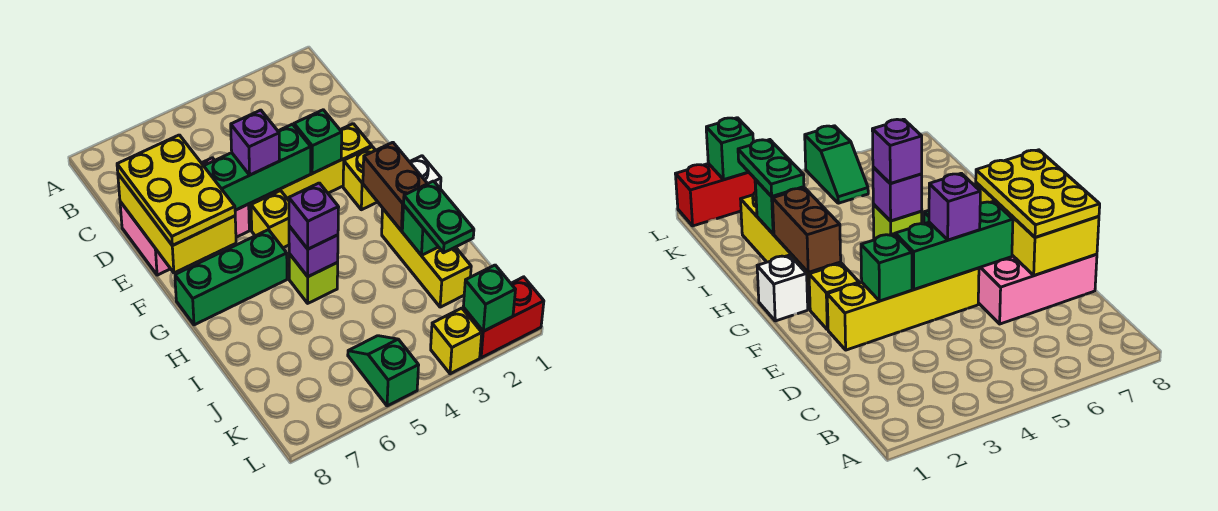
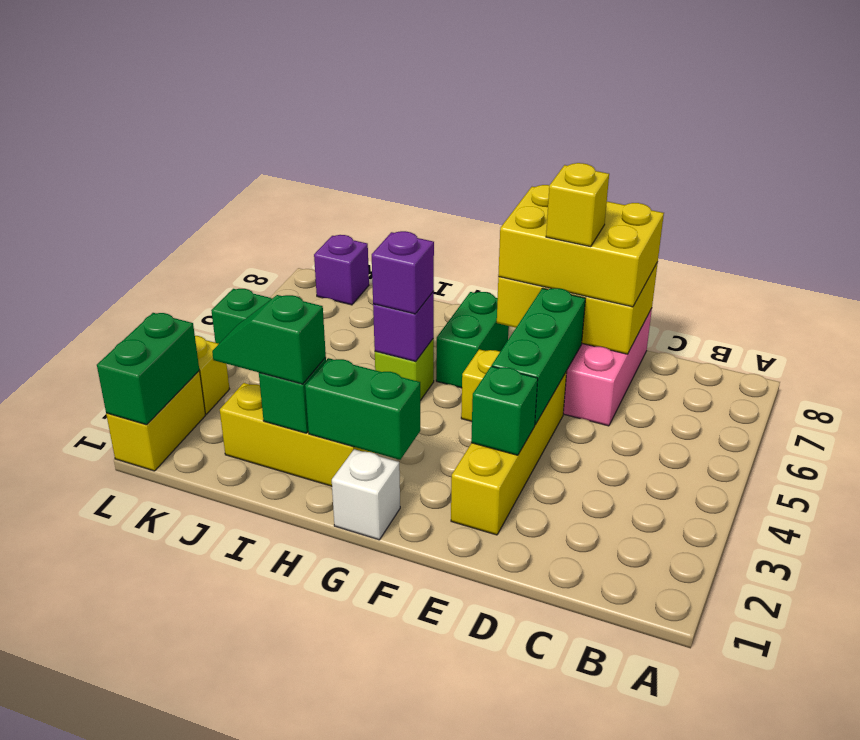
yellow 2x3 plate [117,135,235,246] -> yellow 2x3 brick [498,185,664,307]
purple 1x1 brick [231,110,280,175] -> purple 1x1 brick moved to [314,235,369,305]
yellow 1x1 brick [343,147,377,210] -> yellow 1x1 brick moved to [546,163,609,247]
brown 1x2 brick [363,142,427,231] -> green 1x2 brick [305,358,420,460]
green 1x3 brick [175,230,287,325] -> green 1x2 brick [436,292,509,388]
green 1x2 plate [404,181,474,253] -> green 1x2 slope [212,295,326,384]
red 1x2 brick [463,277,544,358] -> yellow 1x2 brick [106,371,206,471]
green 1x1 brick [463,265,516,331] -> green 1x2 brick [97,313,199,425]

